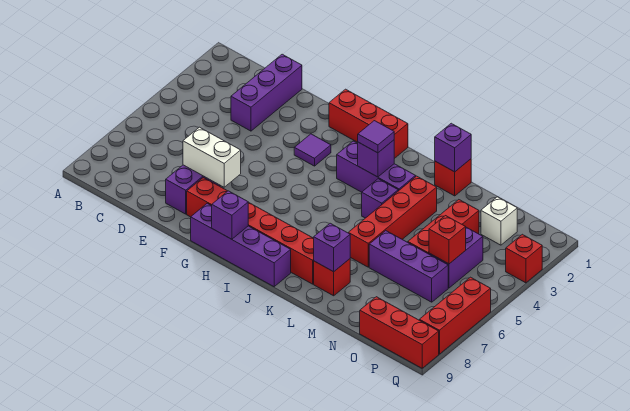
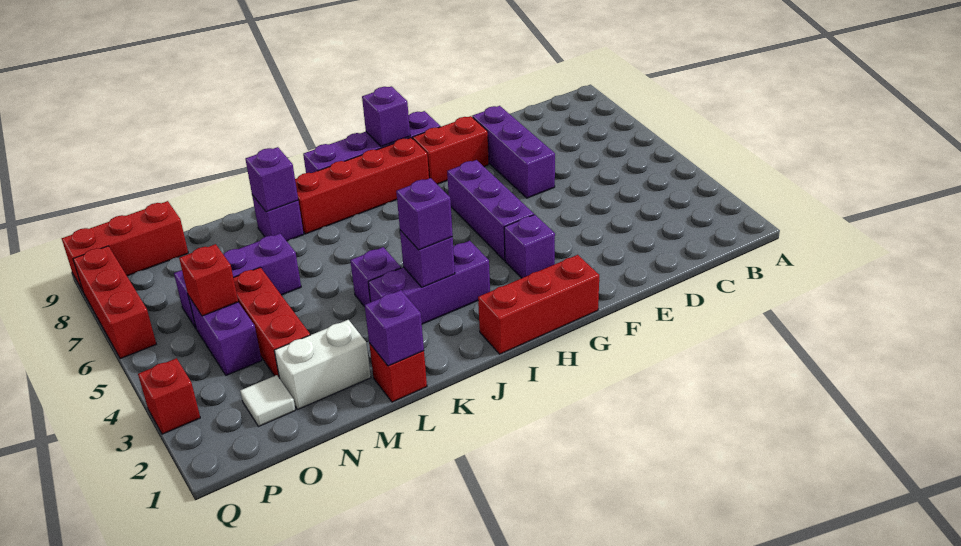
purple 1x3 brick [231,54,302,131] -> purple 1x3 brick moved to [447,160,534,260]
white 1x2 brick [183,127,241,187] -> white 1x2 brick moved to [274,320,371,410]
purple 1x1 tile [294,134,331,166] -> purple 1x1 brick [504,215,555,278]
purple 1x1 tile [358,121,394,153] -> purple 1x1 brick [396,178,453,250]
red 1x4 brick [349,176,437,267] -> none
red 1x1 brick [314,259,350,296] -> purple 1x1 brick [252,195,304,241]
white 1x1 brick [481,197,517,245] -> white 1x1 tile [240,375,295,427]

